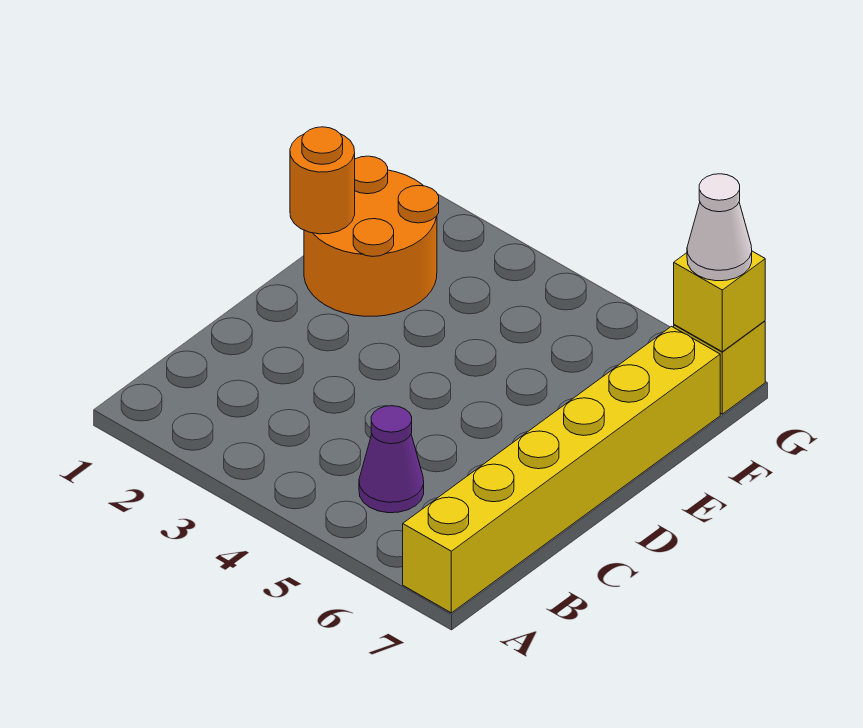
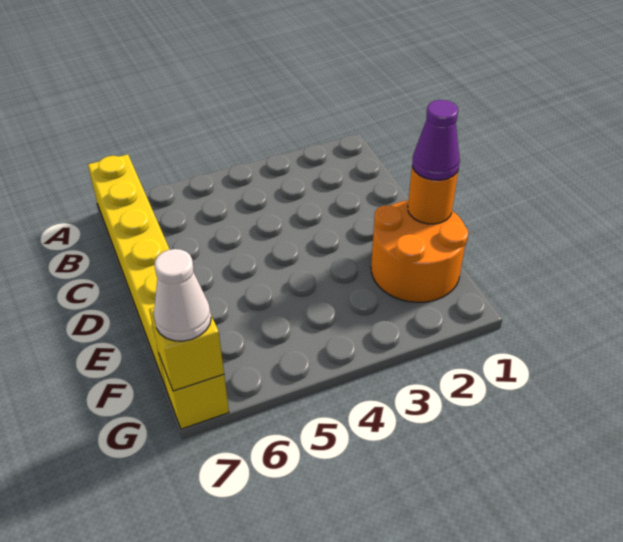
purple 1x1 cone [359,406,424,513] -> purple 1x1 cone moved to [412,100,460,180]

